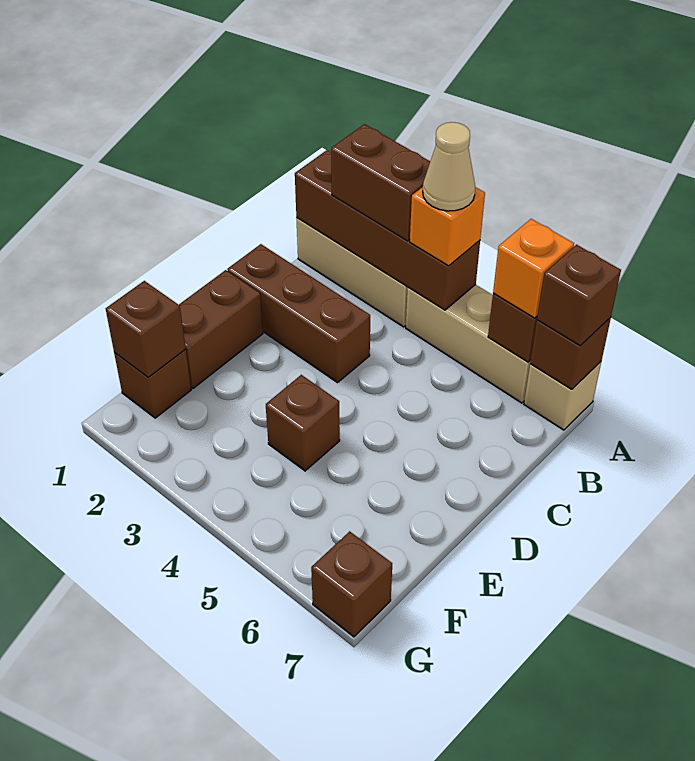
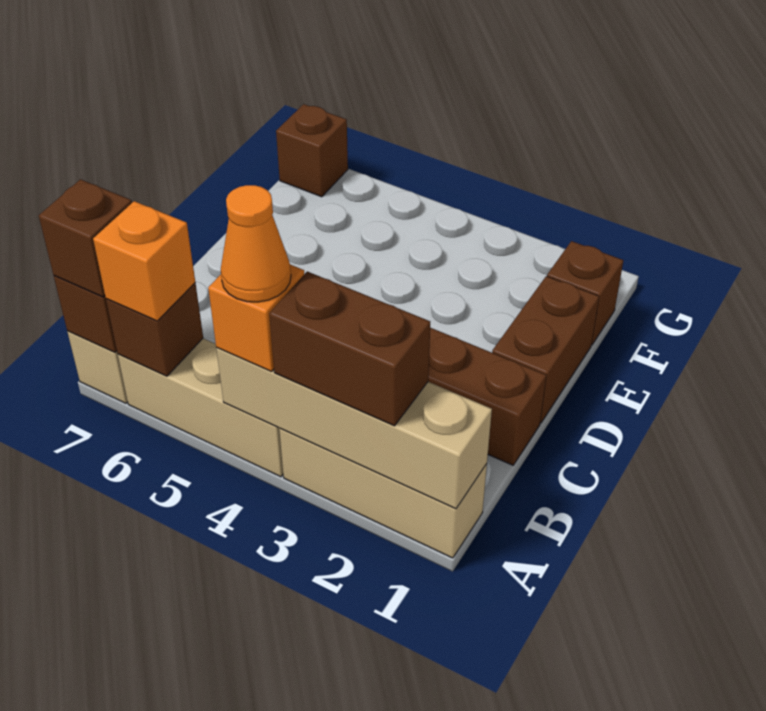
brown 1x4 brick [295,150,480,310] -> tan 1x4 brick [216,348,492,509]
tan 1x1 cone [423,122,475,211] -> orange 1x1 cone [221,185,291,302]
brown 1x1 brick [266,375,340,471] -> none
brown 1x1 brick [106,281,186,378] -> none

